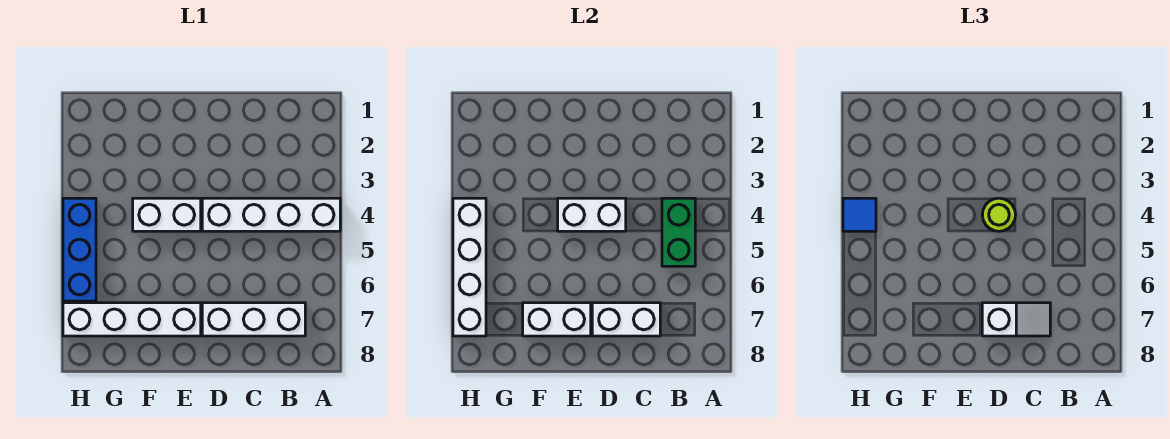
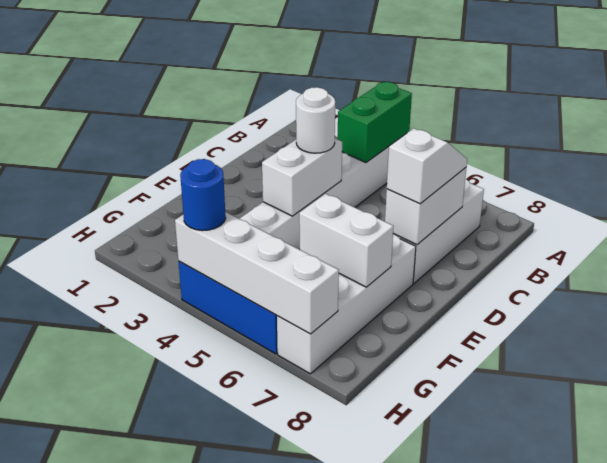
green 1x2 brick [662,198,695,266] -> green 1x2 brick turned to [337,82,412,162]
lime 1x1 round brick [982,198,1016,231] -> white 1x1 round brick [296,87,335,153]
white 1x2 brick [523,303,591,336] -> white 1x2 brick turned to [299,194,394,287]
blue 1x1 tile [843,198,876,231] -> blue 1x1 round brick [180,159,226,231]

